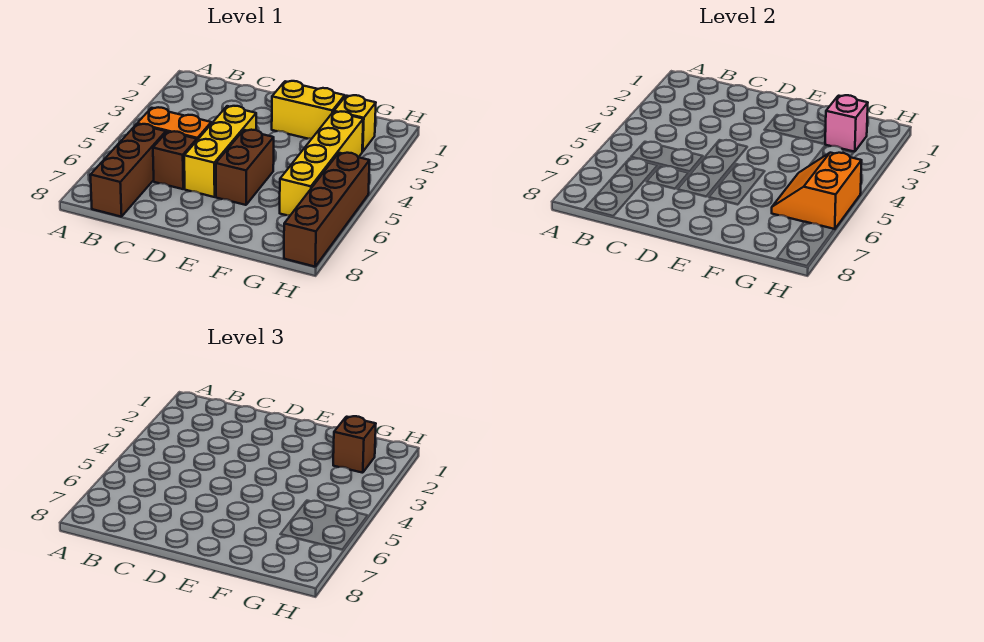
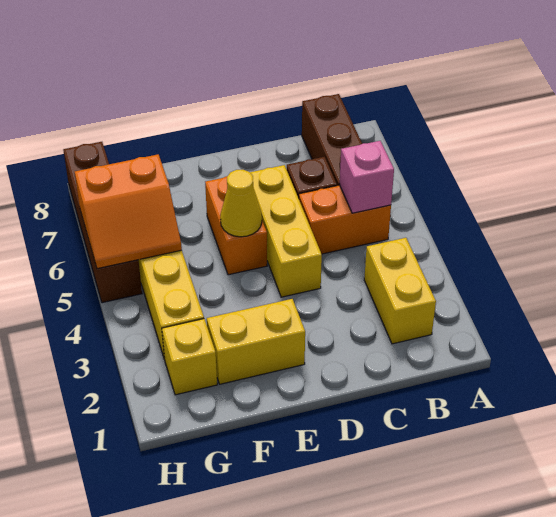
none -> yellow 1x2 brick [364,238,436,344]
brown 1x2 brick [216,130,274,205] -> orange 1x2 brick [205,176,267,275]
none -> yellow 1x1 cone [220,170,262,237]
pink 1x1 brick [825,95,868,152] -> pink 1x1 brick moved to [340,141,394,213]
brown 1x1 brick [333,416,376,473] -> none
orange 2x2 slope [772,153,862,229] -> orange 2x2 slope turned to [75,154,182,269]

